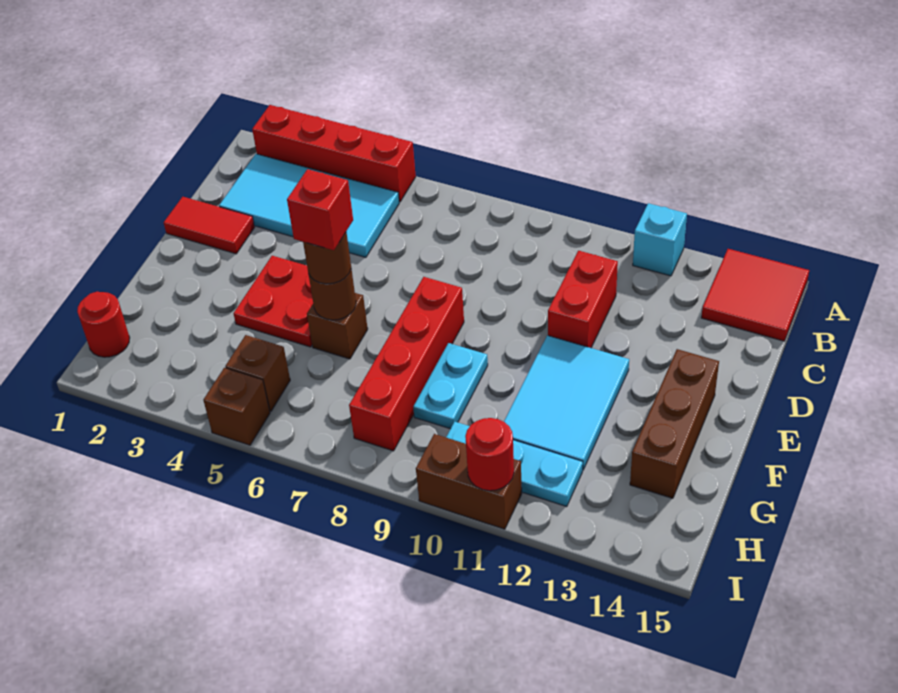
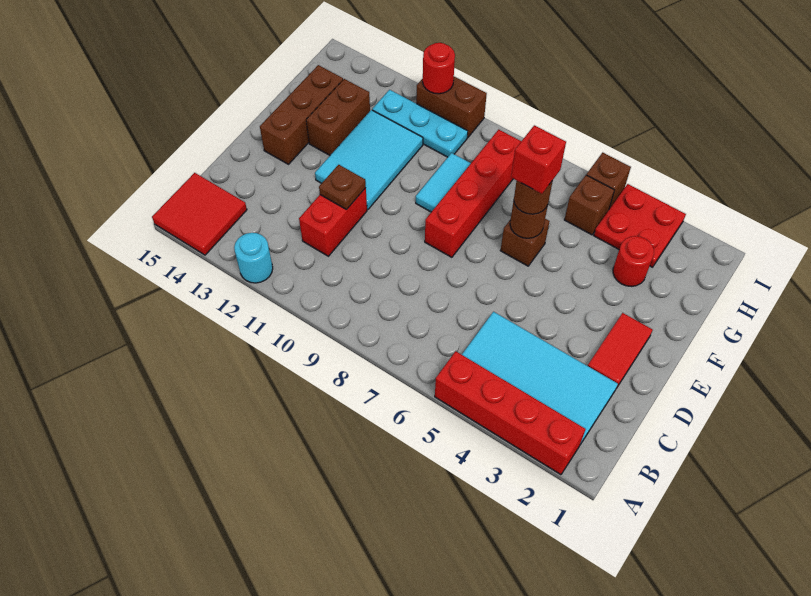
cyan 1x1 brick [633,203,687,276] -> cyan 1x1 round brick [234,233,273,283]
red 1x2 tile [164,197,255,254] -> red 1x2 tile turned to [588,313,652,387]
none -> brown 1x1 plate [319,165,366,210]
red 2x2 plate [234,256,313,347] -> red 2x2 plate moved to [594,184,686,267]
cyan 1x2 plate [413,343,488,429] -> cyan 1x2 tile [416,153,471,212]
none -> brown 1x2 brick [306,79,370,155]
red 1x1 round brick [77,292,130,357] -> red 1x1 round brick moved to [613,236,654,287]

